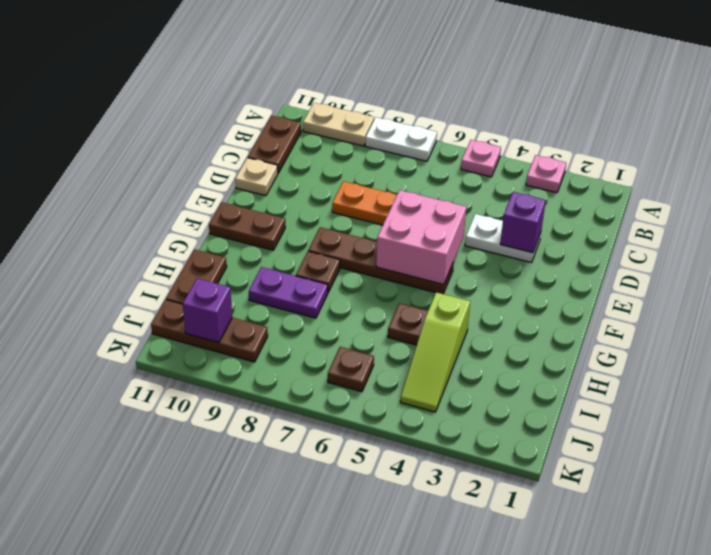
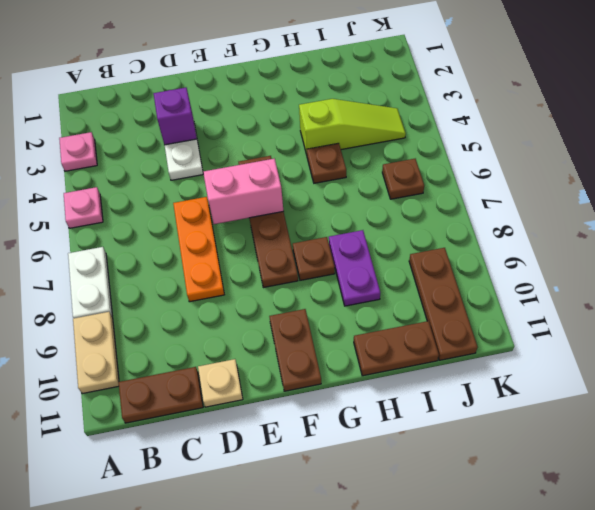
pink 2x2 brick [376,190,466,285] -> pink 1x2 brick [203,159,283,224]
purple 1x1 brick [183,278,232,343] -> none

